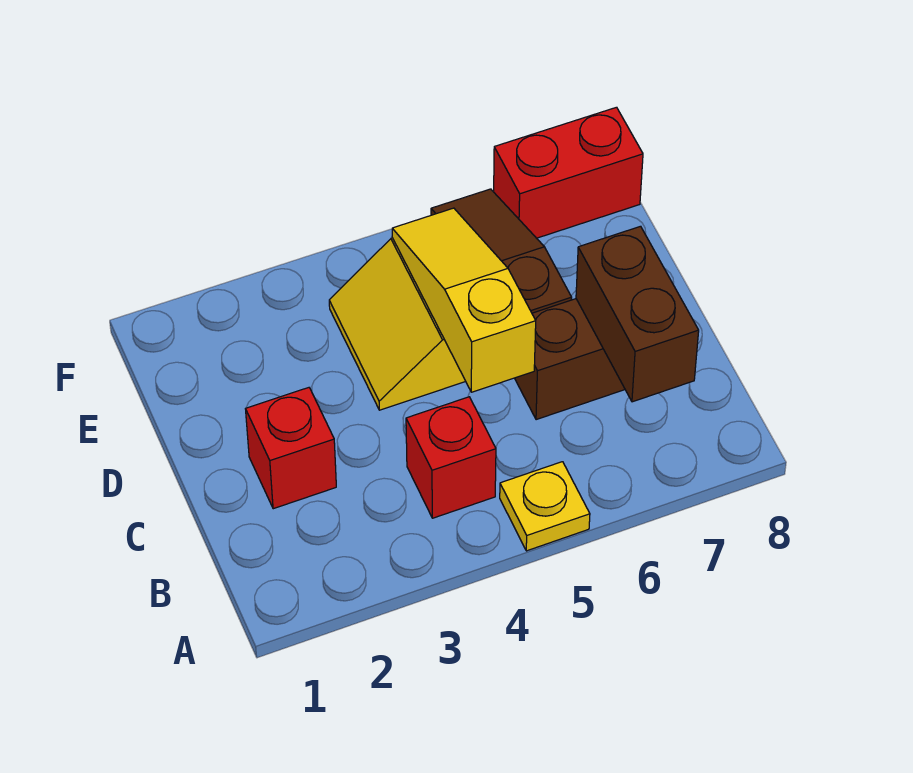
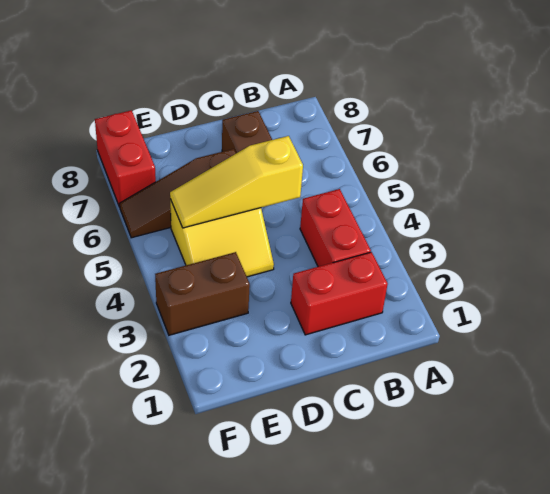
yellow 1x1 plate [500,462,590,551] -> none
red 1x1 brick [406,397,496,518] -> red 1x2 brick [300,189,371,267]
brown 1x2 brick [576,226,699,402] -> brown 1x2 brick moved to [155,252,250,335]
red 1x1 brick [246,388,336,509] -> red 1x2 brick [291,252,388,335]

